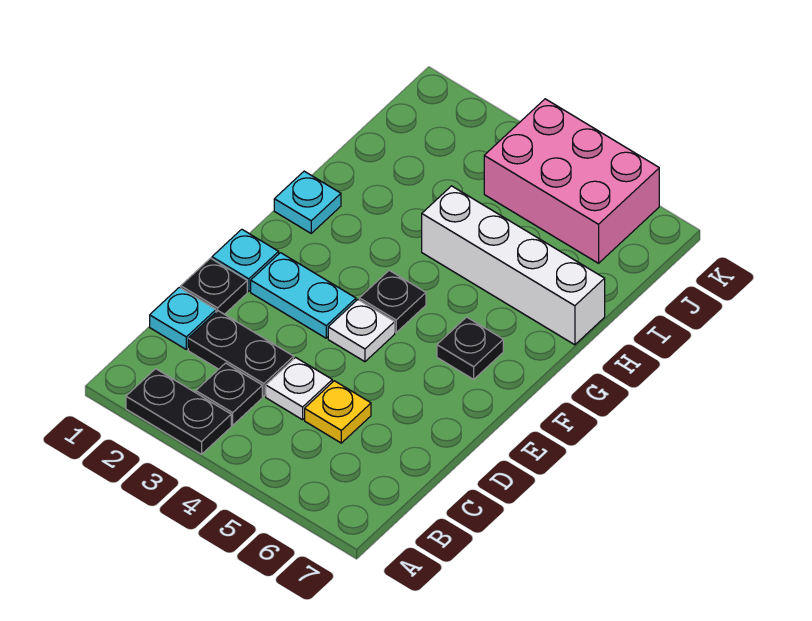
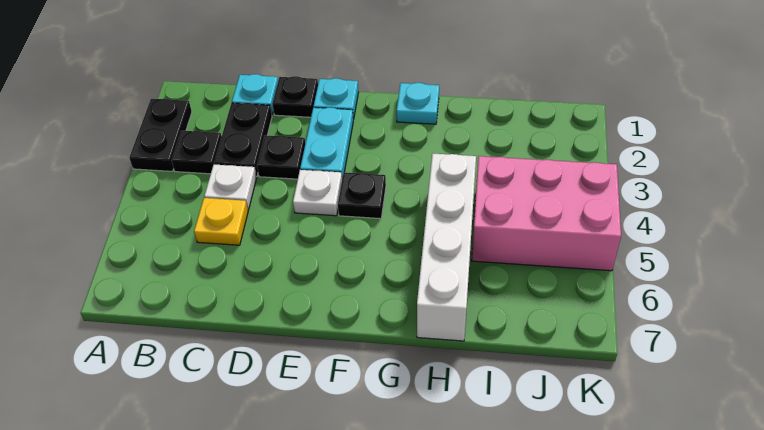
black 1x1 plate [437,317,503,379] -> black 1x1 plate moved to [257,135,305,179]
pink 2x3 brick [484,99,659,263] -> pink 2x3 brick turned to [472,156,621,271]

